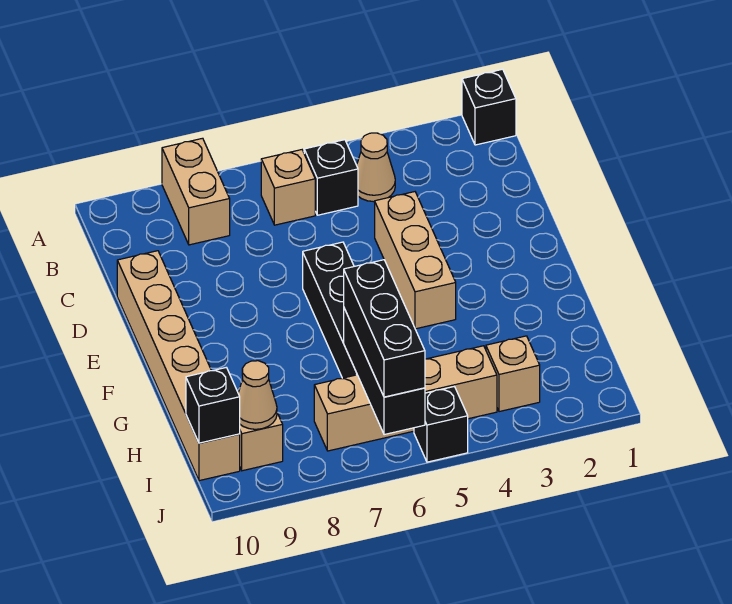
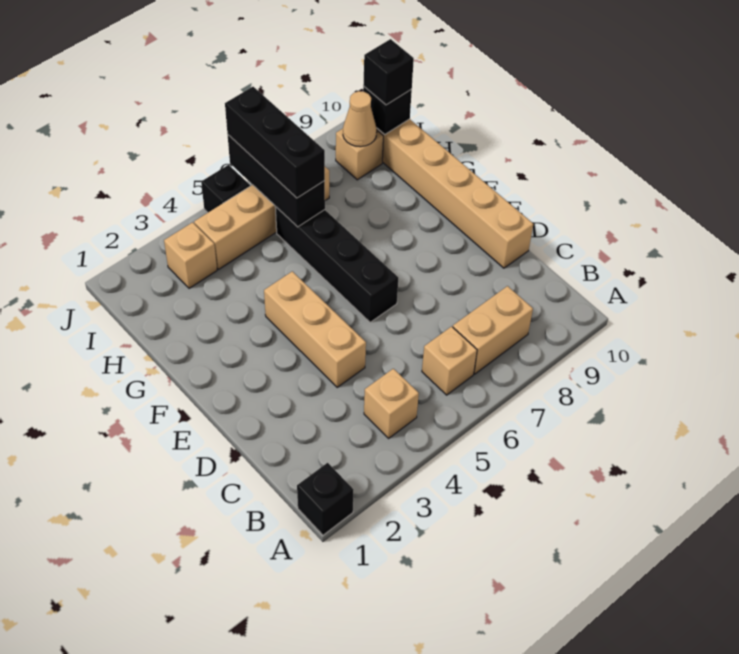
tan 1x2 brick [162,138,230,245] -> tan 1x2 brick turned to [453,286,533,374]
tan 1x1 cone [357,133,395,202] -> tan 1x1 brick [364,369,419,438]
black 1x1 brick [304,140,358,215] -> black 1x1 brick moved to [363,39,414,105]

